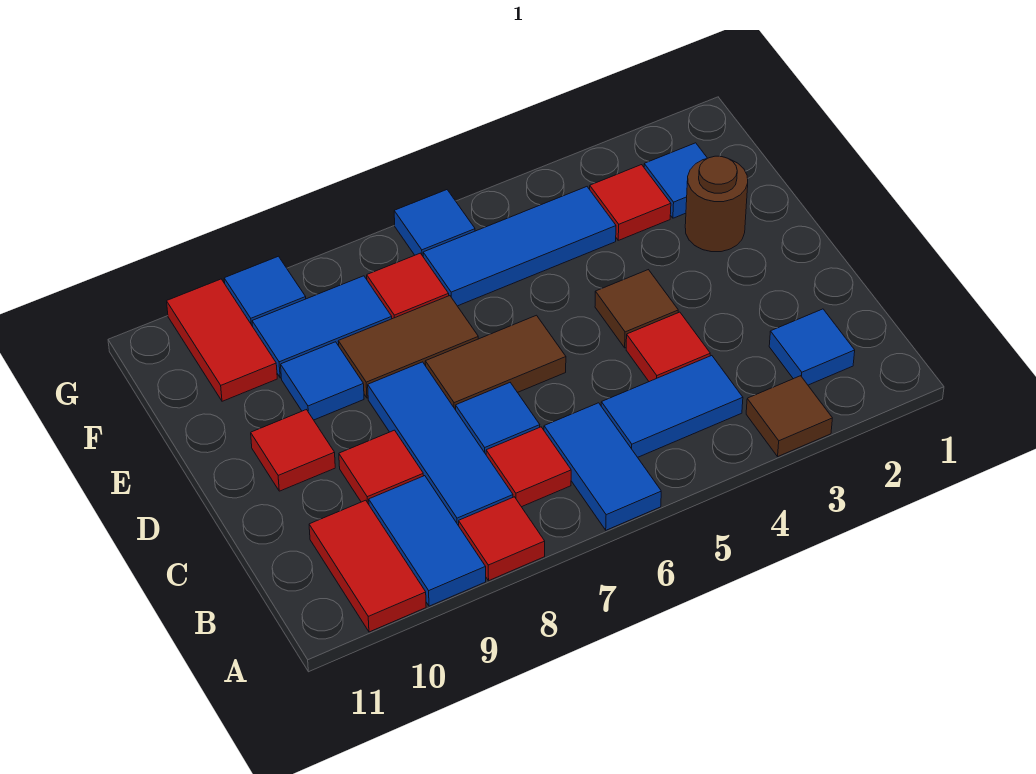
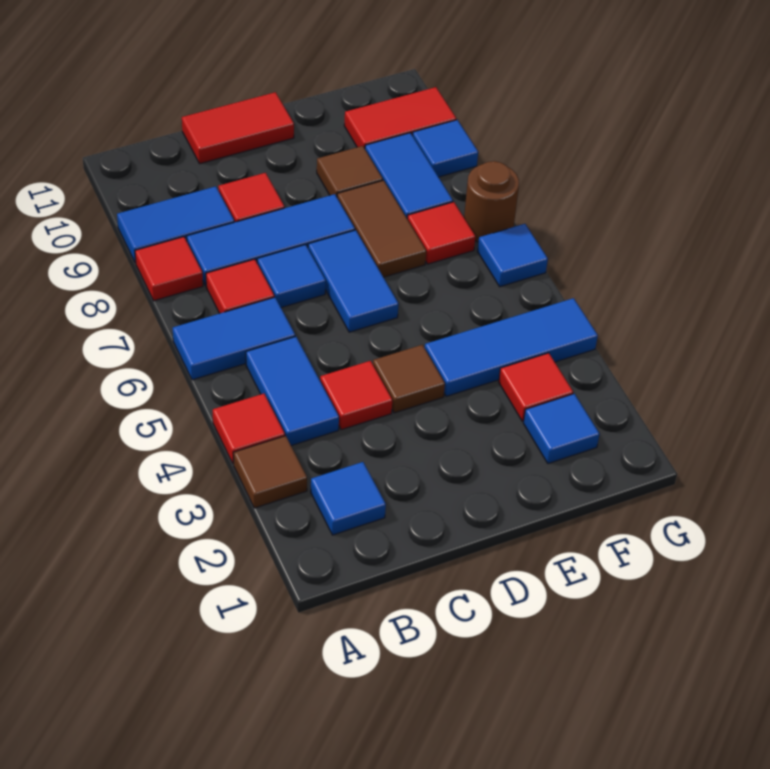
red 1x2 tile [309,500,426,632] -> red 1x2 tile moved to [182,92,294,164]
brown 1x2 tile [425,315,566,410] -> blue 1x2 tile [308,230,399,332]
red 1x1 tile [251,410,335,491] -> red 1x1 tile moved to [213,394,285,464]
brown 1x1 round brick [685,156,748,252] -> brown 1x1 round brick moved to [464,161,519,242]
blue 1x1 tile [281,342,364,420] -> brown 1x1 tile [317,146,383,197]
blue 1x3 tile [423,187,616,306] -> blue 1x3 tile turned to [425,298,598,396]

